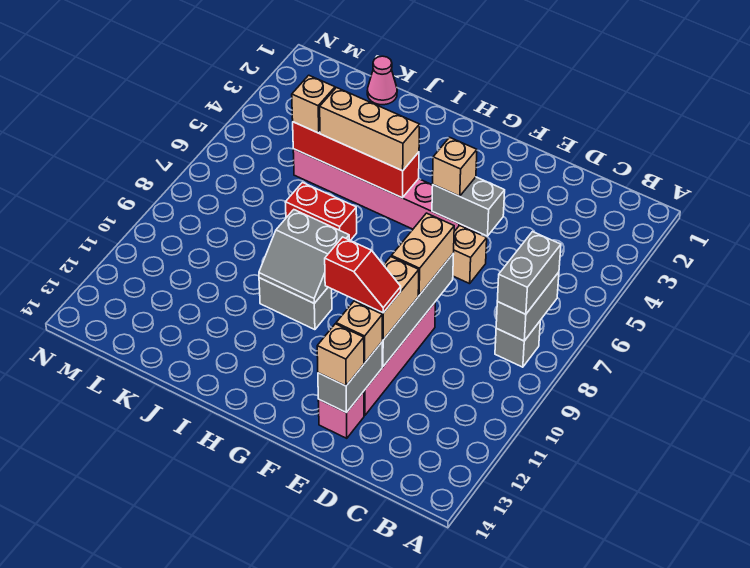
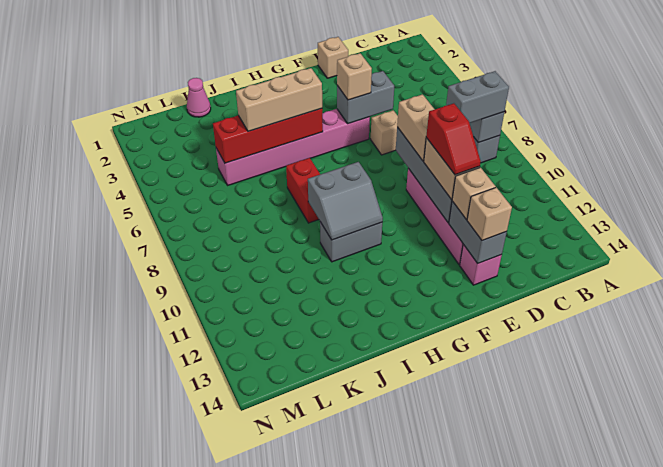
grey 1x2 brick [497,232,561,314] -> grey 1x2 brick turned to [446,71,509,123]
red 1x2 slope [325,237,401,313] -> red 1x2 slope turned to [426,103,481,175]
red 1x2 brick [285,183,357,240] -> red 1x2 brick turned to [286,158,320,223]
tan 1x1 brick [292,75,335,133] -> tan 1x1 brick moved to [318,37,348,78]

